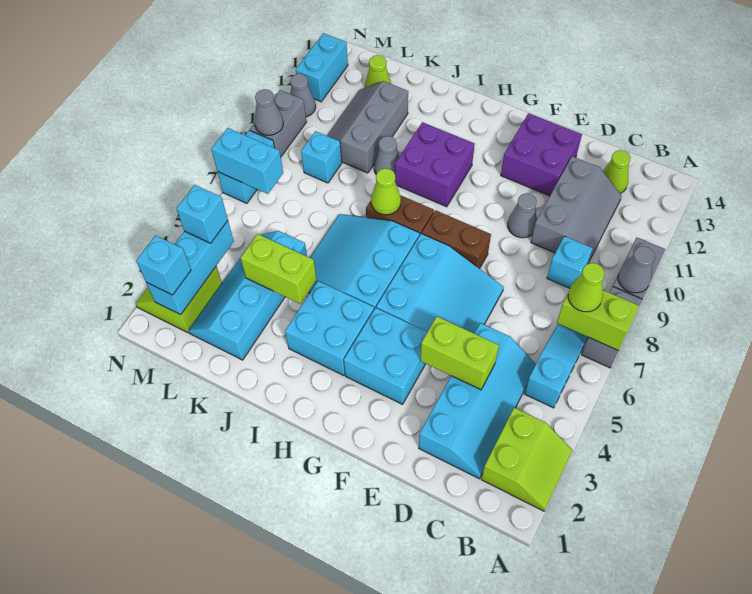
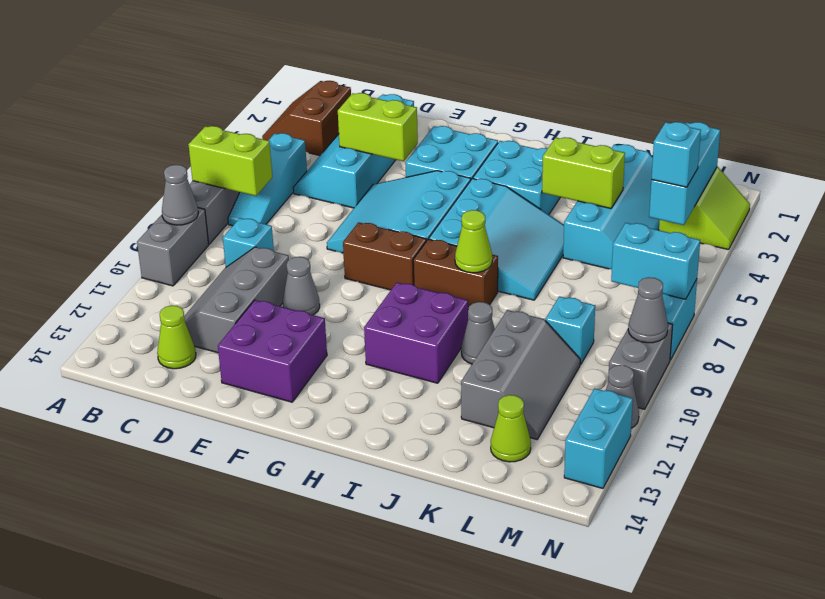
lime 2x2 slope [481,408,573,511] -> brown 2x2 slope [262,81,351,155]
lime 1x1 cone [568,263,605,312] -> none
cyan 1x1 brick [136,236,191,295] -> none

